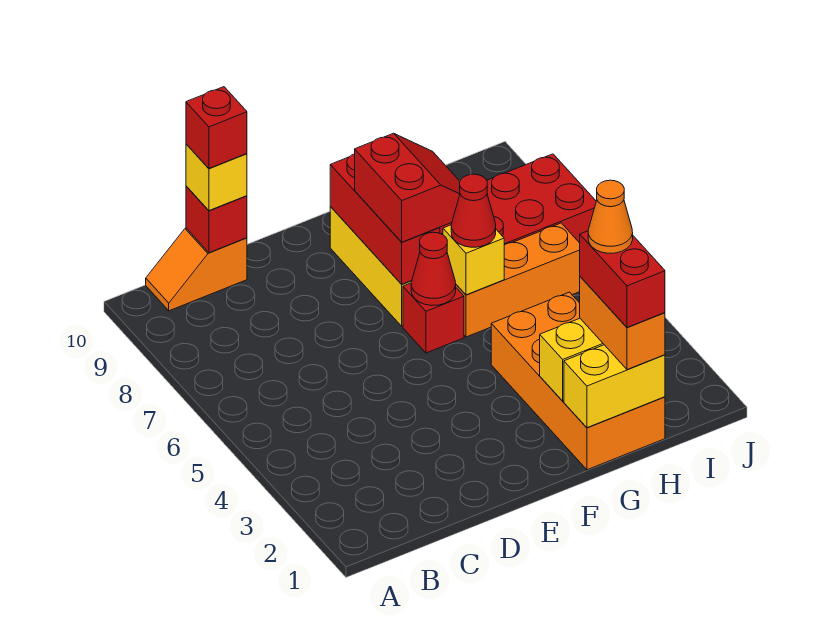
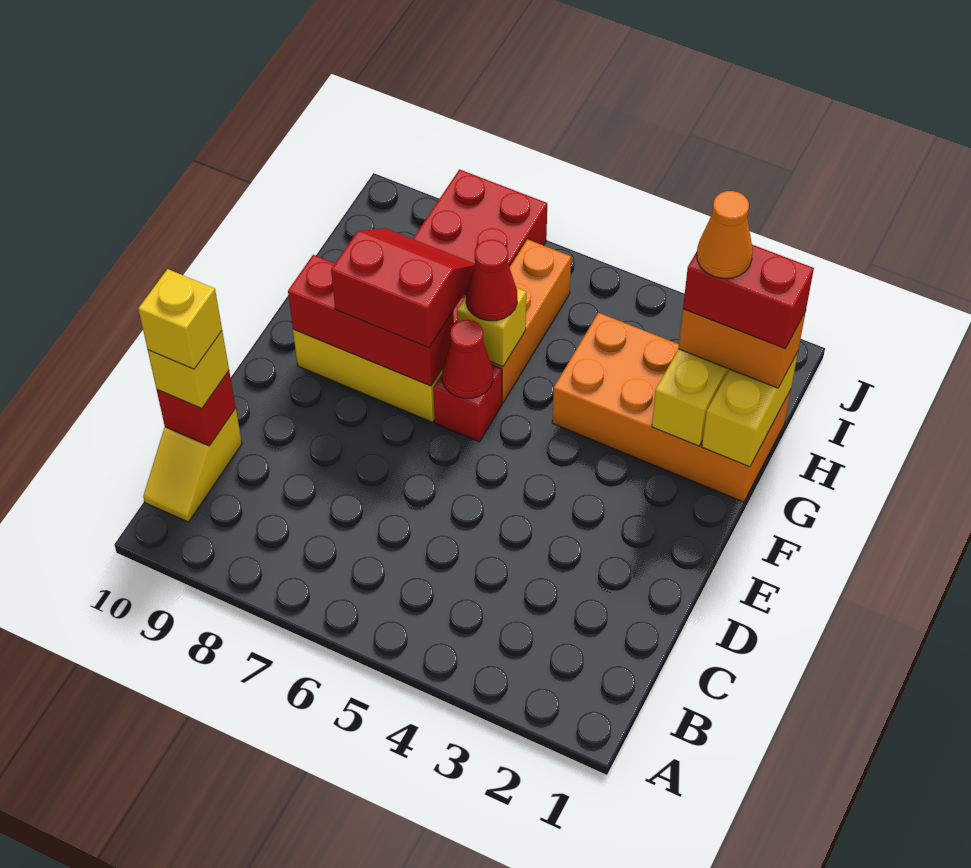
orange 1x2 slope [146,228,247,311] -> yellow 1x2 slope [143,408,242,522]
red 1x1 brick [186,87,247,168] -> yellow 1x1 brick [138,269,222,369]

